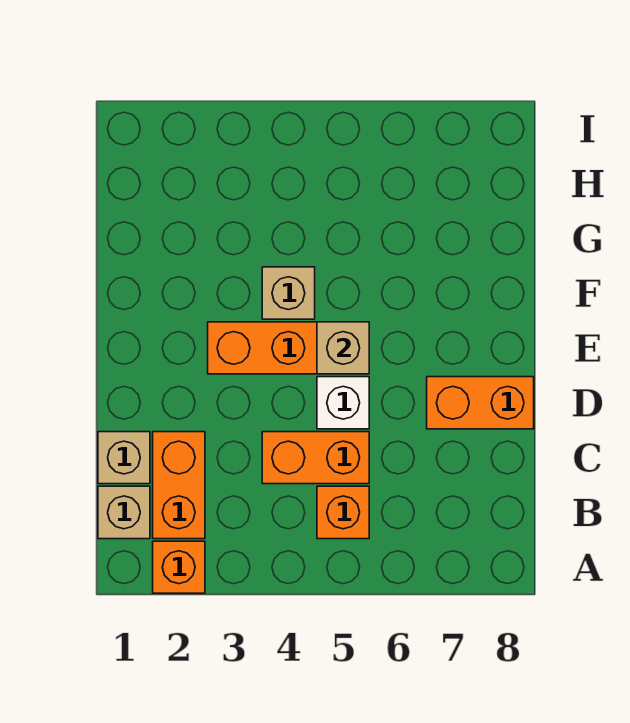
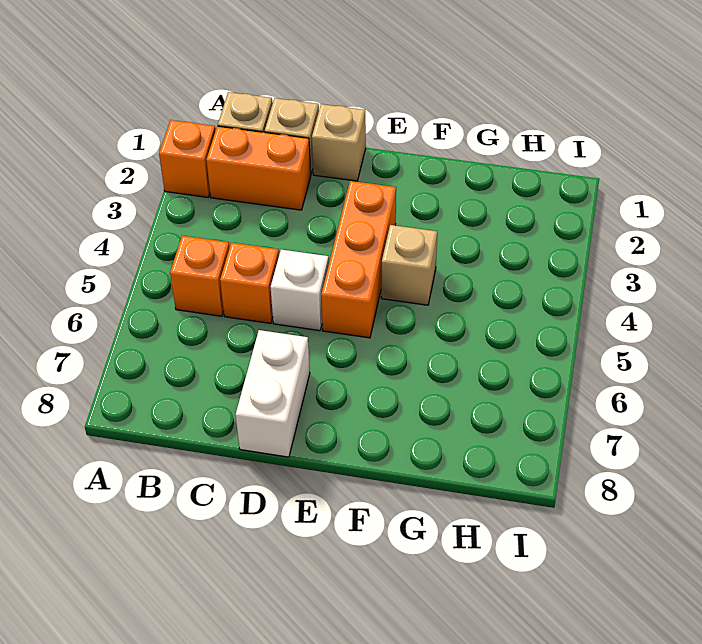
orange 1x2 brick [262,432,369,484] -> orange 1x1 brick [220,243,279,323]
orange 1x2 brick [427,377,534,429] -> white 1x2 brick [236,330,310,457]
tan 1x1 brick [317,322,369,374] -> tan 1x1 brick moved to [312,104,366,181]

